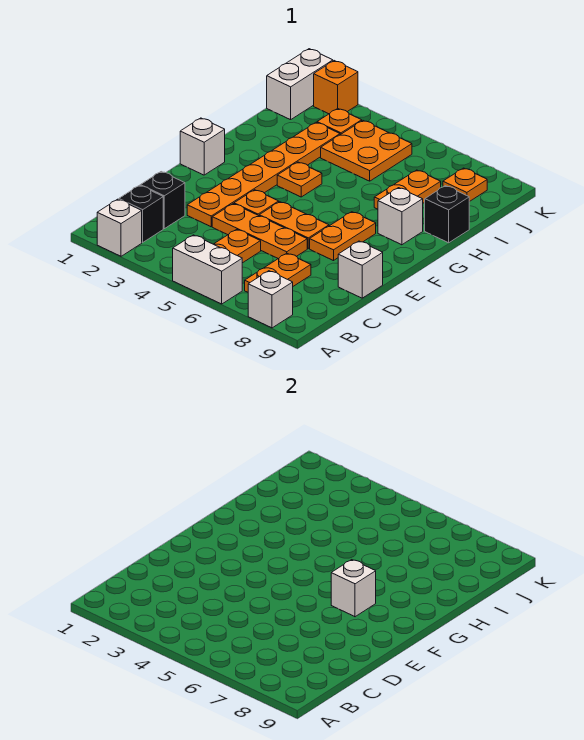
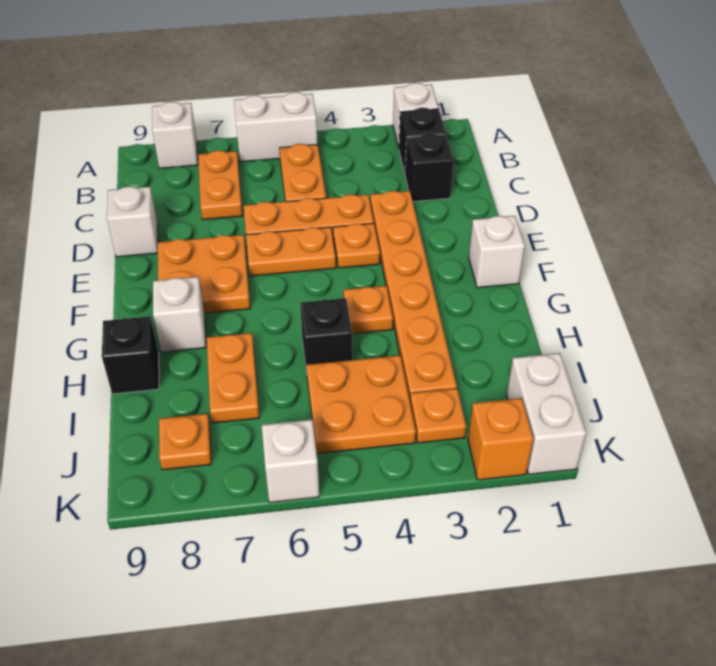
orange 1x2 plate [310,212,376,261] -> orange 2x2 plate [158,235,250,313]
white 1x1 brick [331,560,376,617] -> white 1x1 brick moved to [262,420,319,502]
none -> black 1x1 brick [300,298,352,372]

